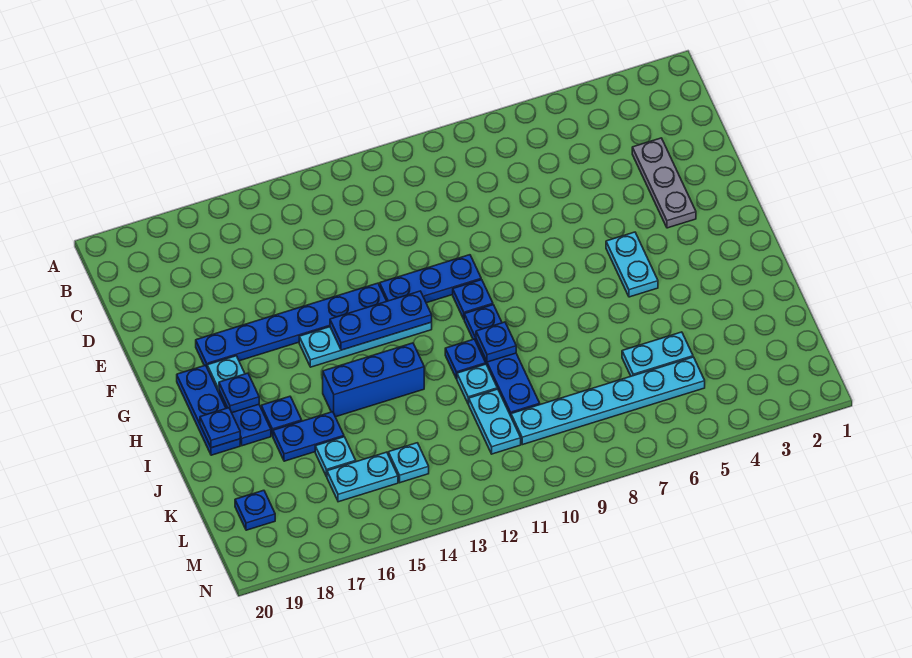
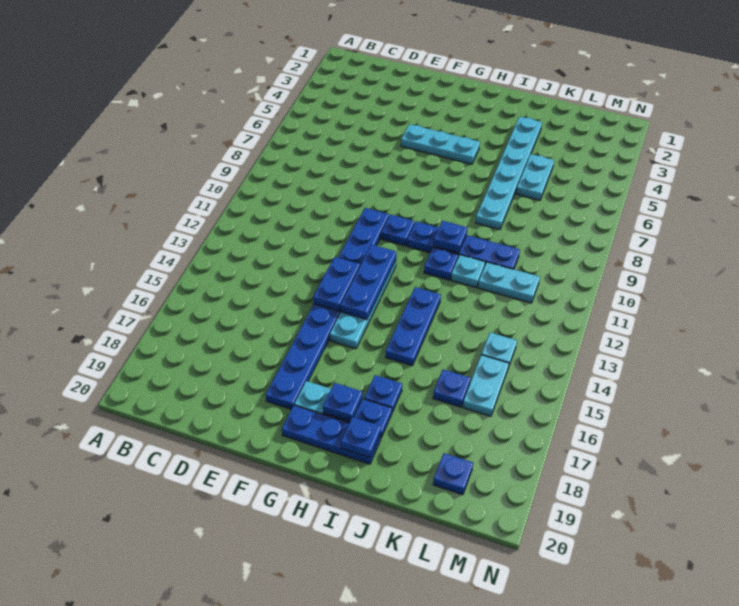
grey 1x3 plate [632,138,696,228] -> none
cyan 1x2 plate [606,232,658,297] -> cyan 1x3 plate [401,124,480,164]
blue 1x3 brick [323,343,424,417] -> blue 1x3 plate [386,287,441,366]
blue 1x2 plate [273,412,344,461] -> blue 1x2 plate moved to [313,257,360,311]
cyan 1x1 plate [315,437,356,477] -> blue 1x1 plate [433,369,471,407]
cyan 1x6 plate [511,357,705,445] -> cyan 1x6 plate moved to [476,117,542,230]

